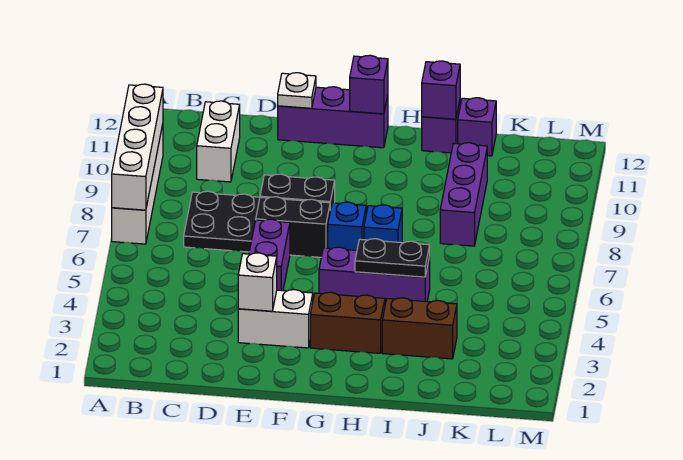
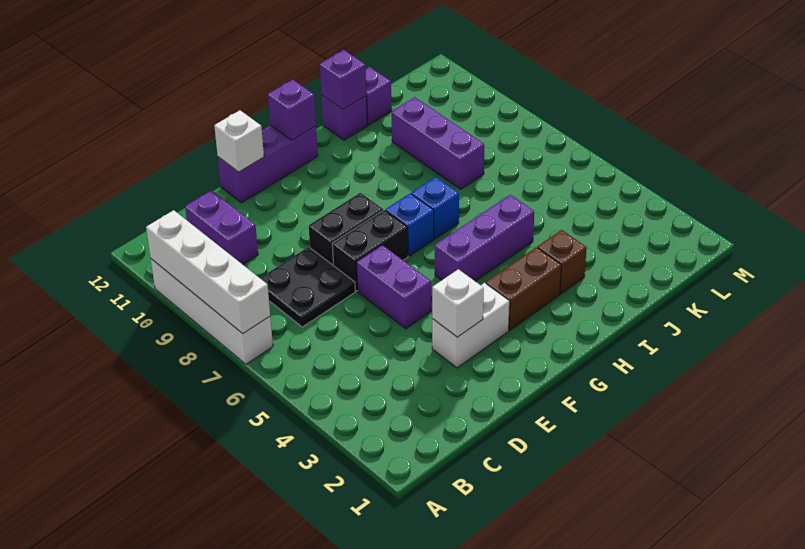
white 1x2 brick [197,101,240,182] -> purple 1x2 brick [185,191,258,265]
white 1x1 plate [278,73,316,108] -> white 1x1 brick [214,110,264,172]
black 1x2 plate [355,239,430,277] -> none
brown 1x2 brick [382,298,457,359] -> brown 1x1 brick [538,230,587,294]

